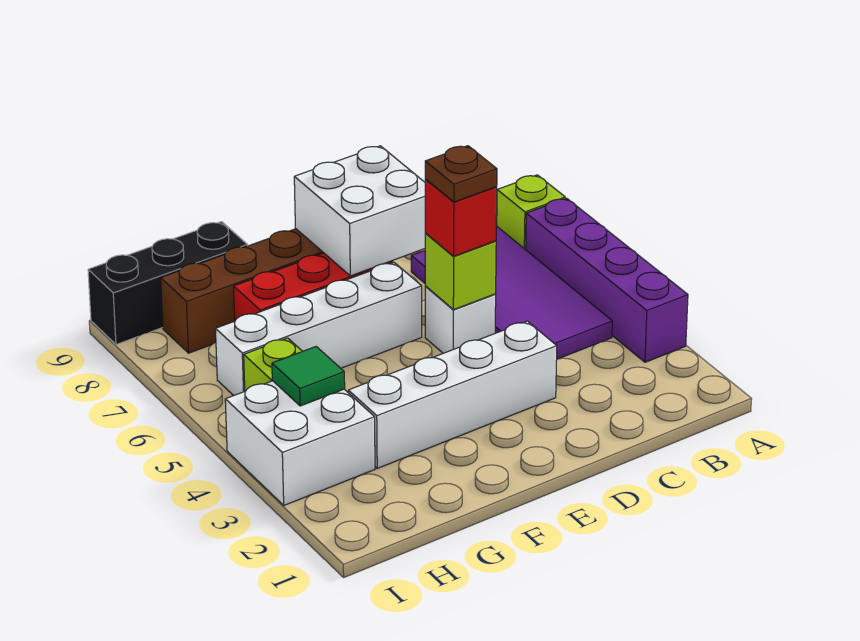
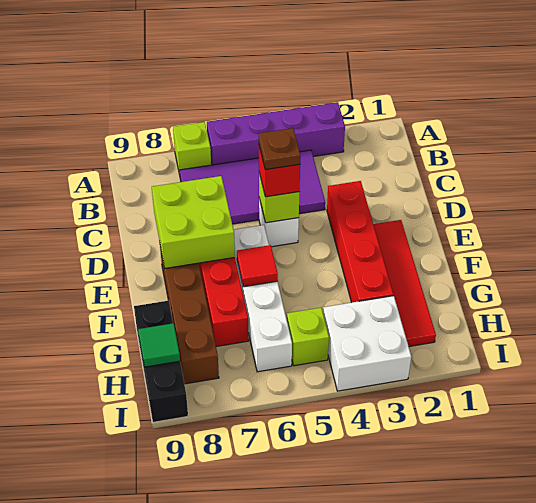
white 1x4 brick [348,321,557,468] -> red 1x4 brick [327,181,393,302]
white 2x2 brick [294,146,425,276] -> lime 2x2 brick [152,176,235,268]
none -> red 1x4 tile [373,220,436,347]
none -> red 1x1 tile [237,245,278,287]
green 1x1 tile [272,347,345,406] -> green 1x1 tile moved to [138,323,180,367]

